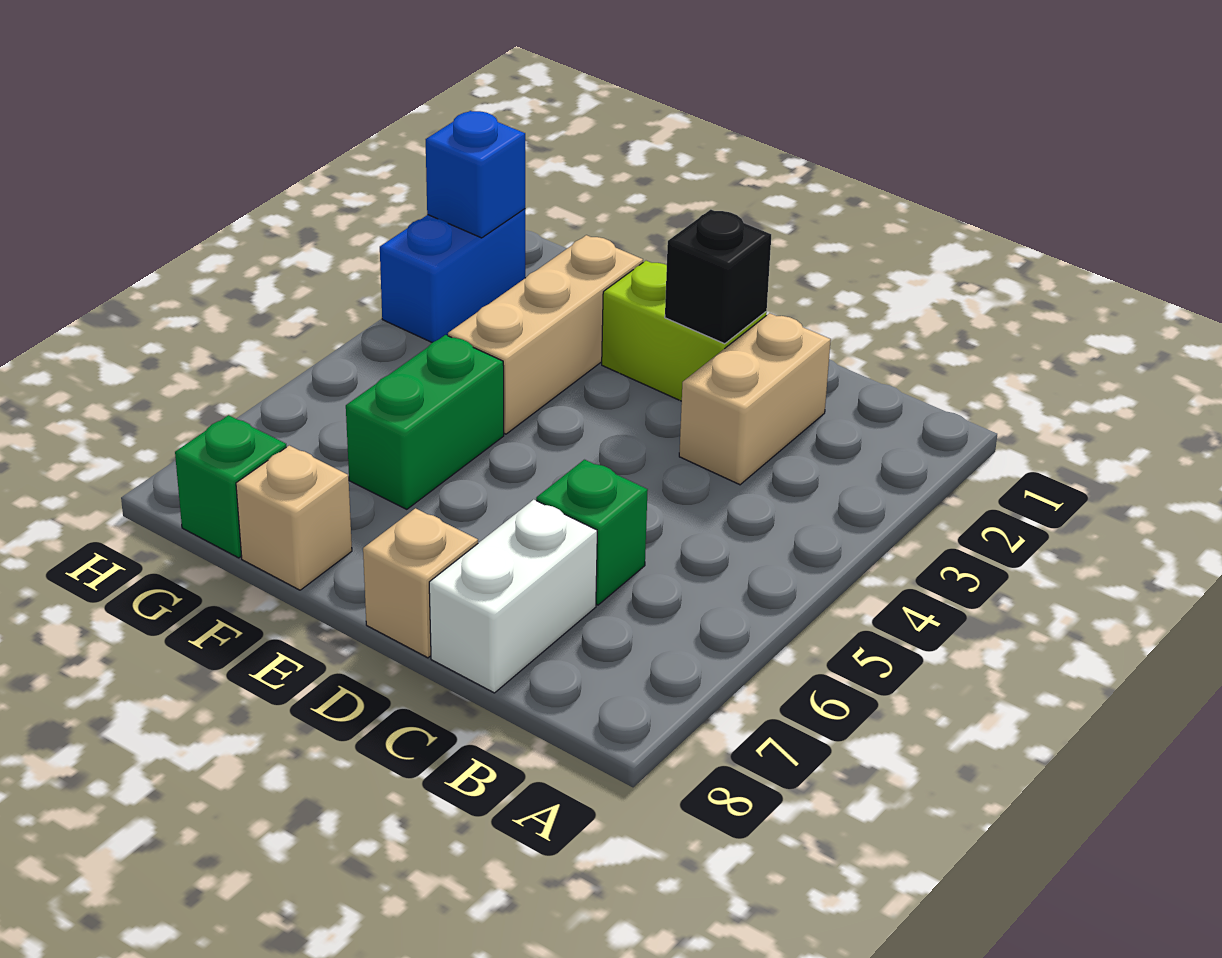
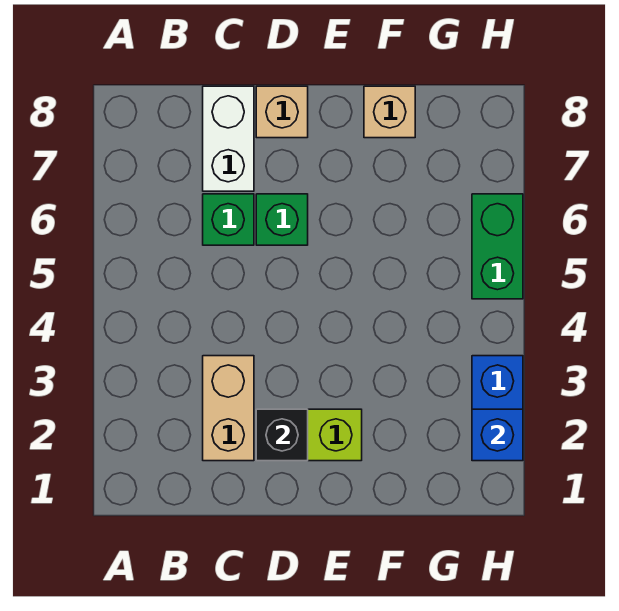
tan 1x3 brick [448,235,643,434] -> none
green 1x2 brick [346,335,504,509] -> green 1x2 brick moved to [472,194,523,299]
green 1x1 brick [175,415,286,558] -> green 1x1 brick moved to [256,194,308,245]

